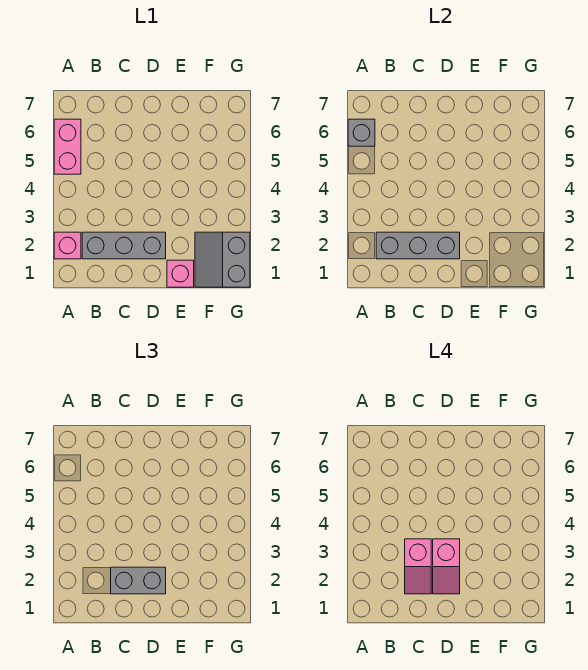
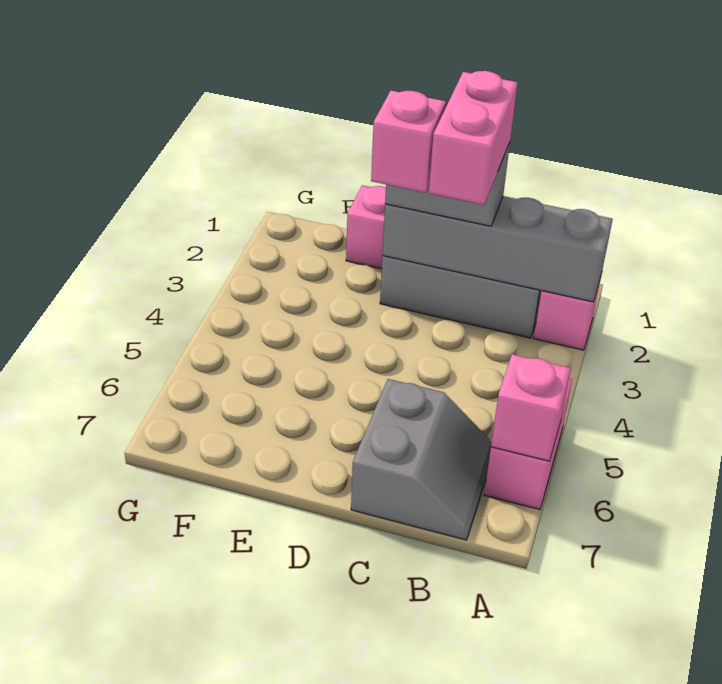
grey 1x1 brick [348,119,375,146] -> pink 1x1 brick [491,354,571,461]
grey 1x3 brick [376,232,460,259] -> grey 1x4 brick [382,196,613,302]
pink 1x2 slope [405,539,431,594] -> pink 1x2 brick [429,71,518,205]
grey 2x2 slope [195,232,250,287] -> grey 2x2 slope moved to [351,379,492,540]

